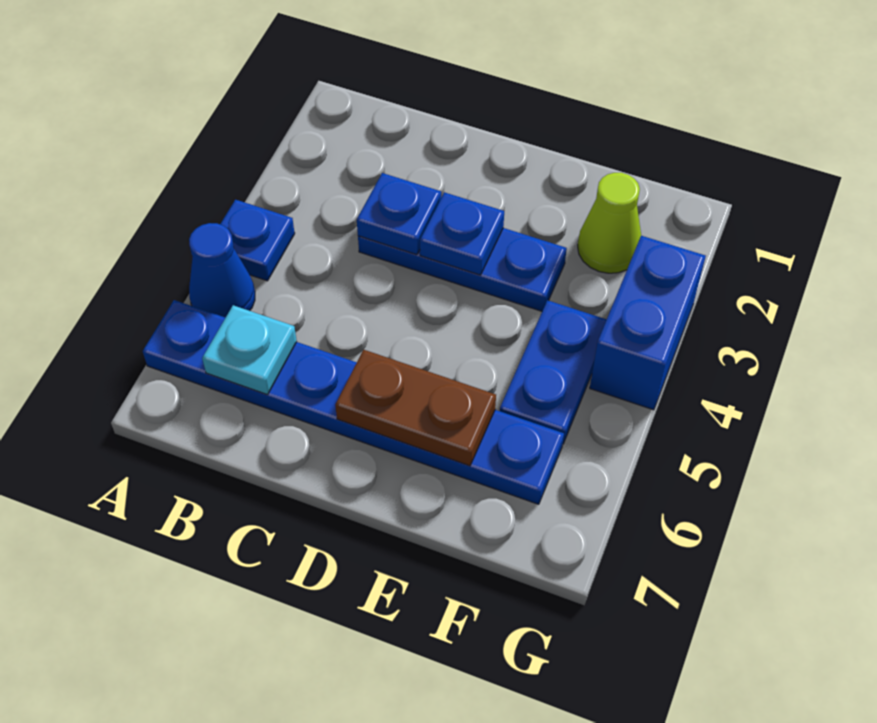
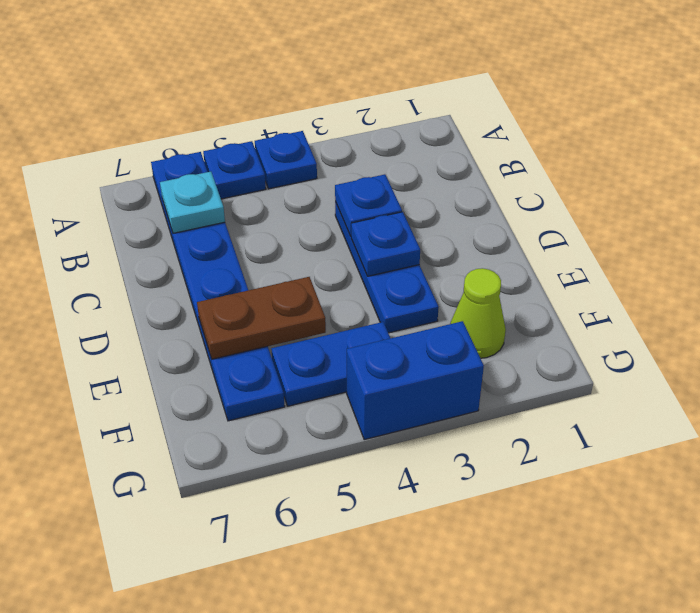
blue 1x1 cone [189,223,255,318] -> blue 1x1 plate [203,141,266,199]
brown 1x2 plate [335,350,496,466] -> brown 1x2 plate turned to [197,277,326,359]

